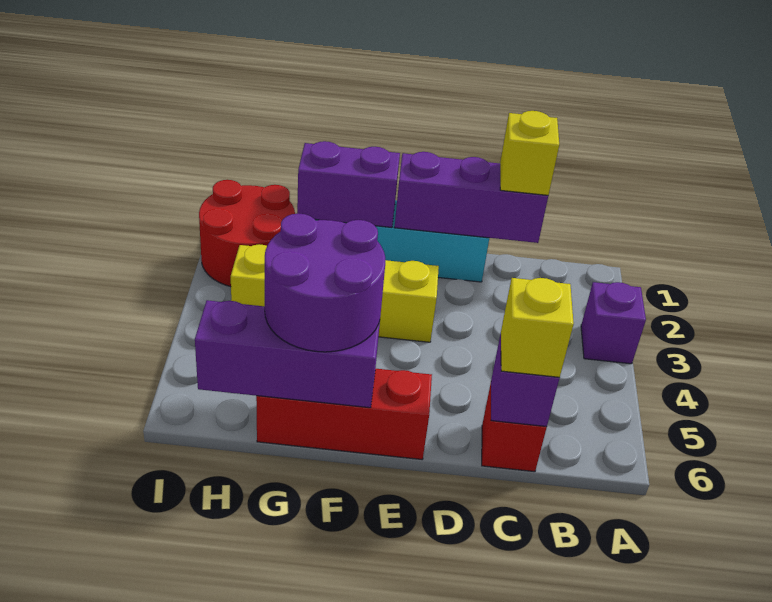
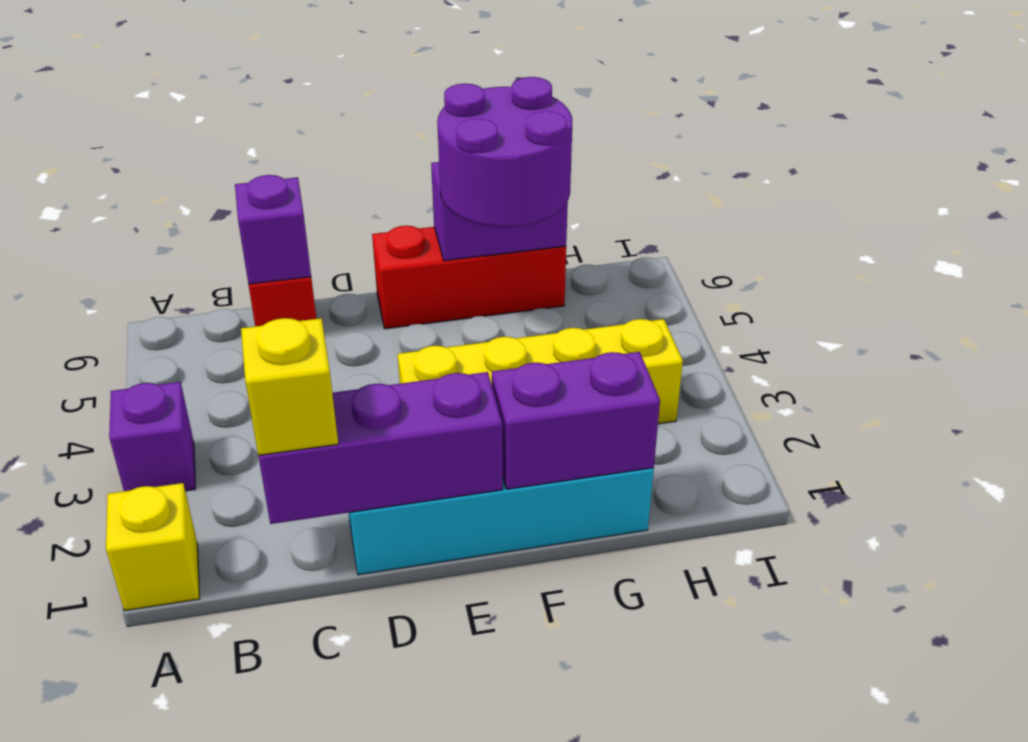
yellow 1x1 brick [501,278,574,377] -> yellow 1x1 brick moved to [106,483,200,611]
purple 1x3 brick [195,300,380,408] -> purple 1x2 brick [431,162,568,261]
red 2x2 round brick [199,180,295,287] -> none

